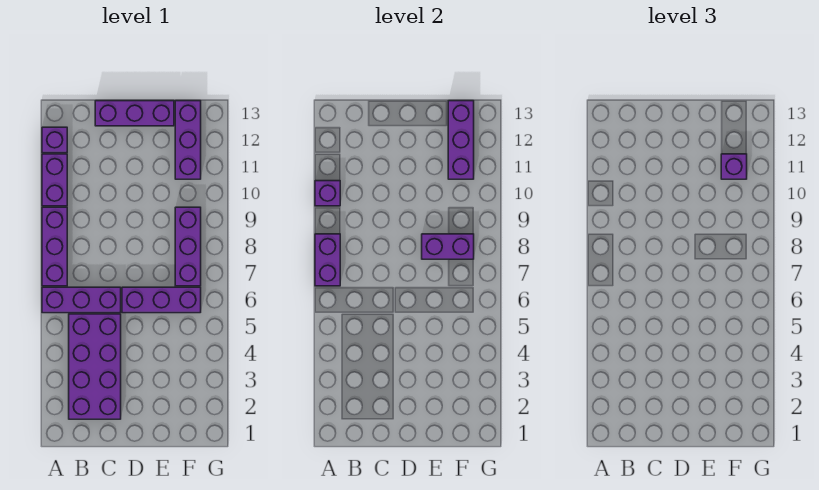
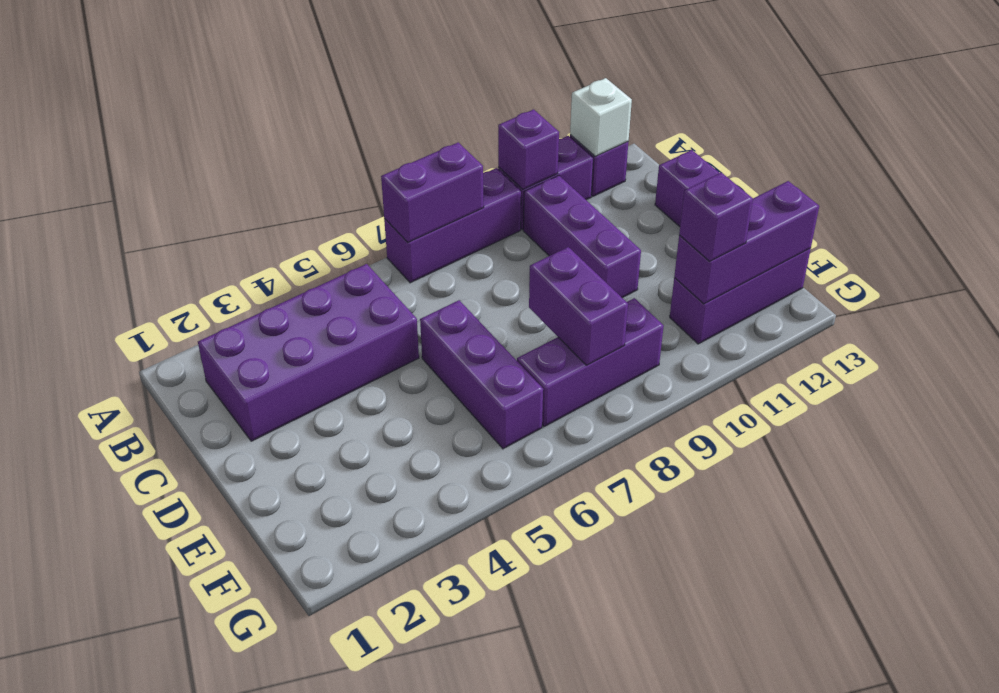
purple 1x3 brick [42,287,121,313] -> purple 1x3 brick moved to [523,175,641,298]
none -> white 1x1 brick [570,78,632,156]

